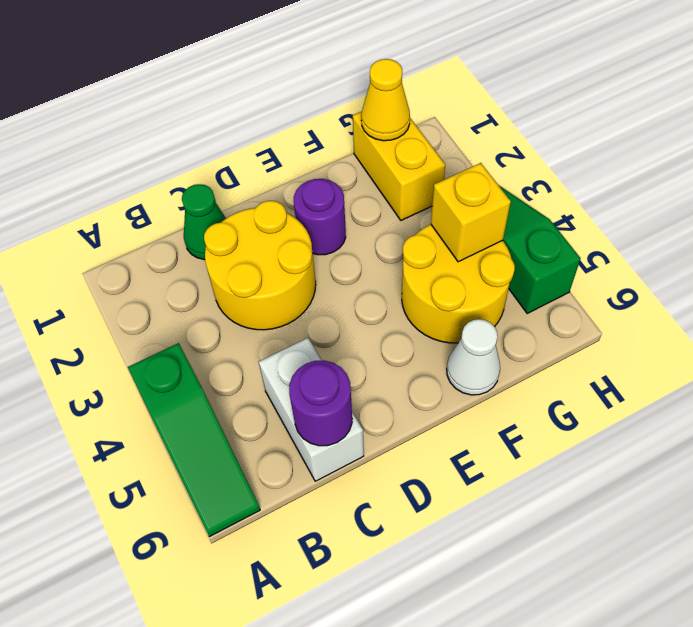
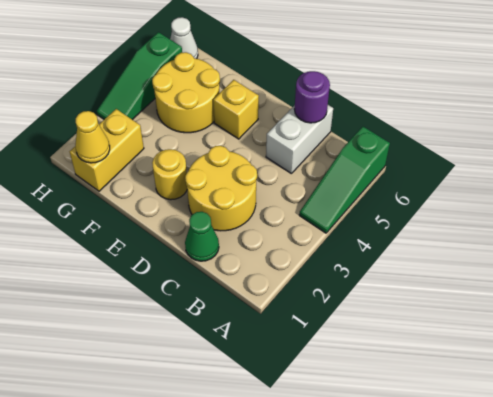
green 1x3 slope [128,343,260,537] -> green 1x3 slope turned to [299,127,390,233]
purple 1x1 round brick [294,179,346,255] -> yellow 1x1 round brick [152,149,187,200]
white 1x1 cone [447,319,500,395] -> white 1x1 cone moved to [170,17,198,59]
yellow 1x1 brick [431,163,511,262] -> yellow 1x1 brick moved to [213,80,259,139]

